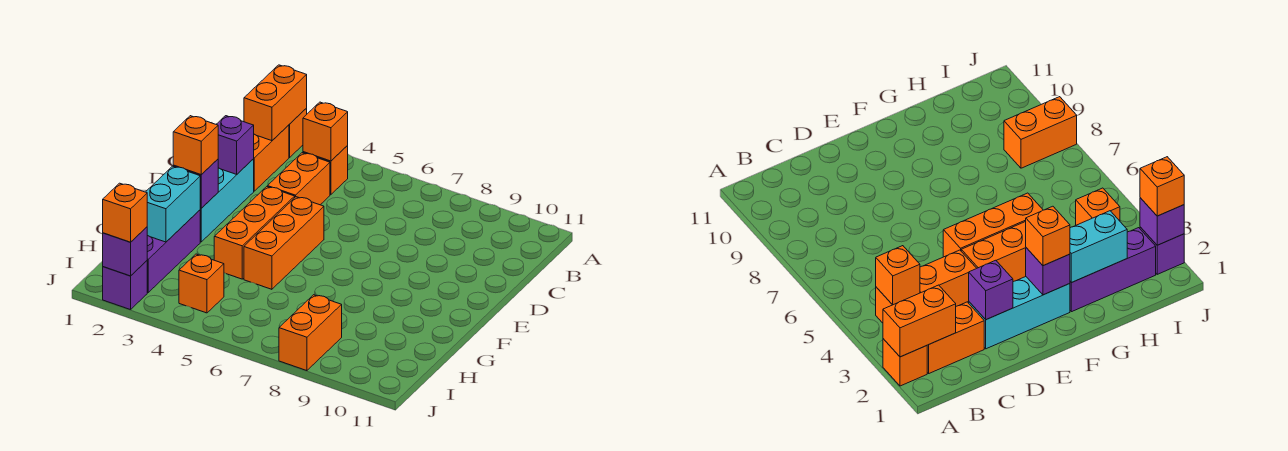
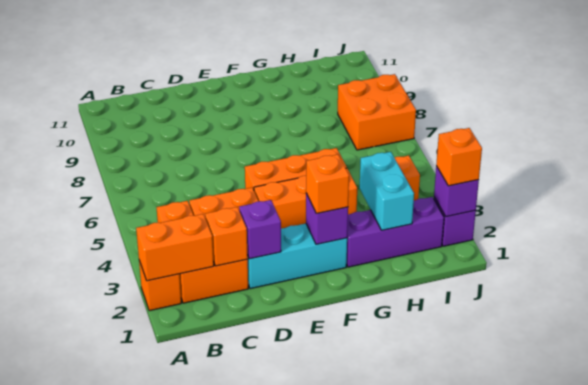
orange 1x1 brick [303,102,348,161] -> orange 1x1 brick moved to [205,207,248,266]
cyan 1x2 brick [146,166,200,242] -> cyan 1x2 brick turned to [360,152,414,230]
orange 1x2 brick [279,295,342,371] -> orange 2x2 brick [338,74,416,150]

